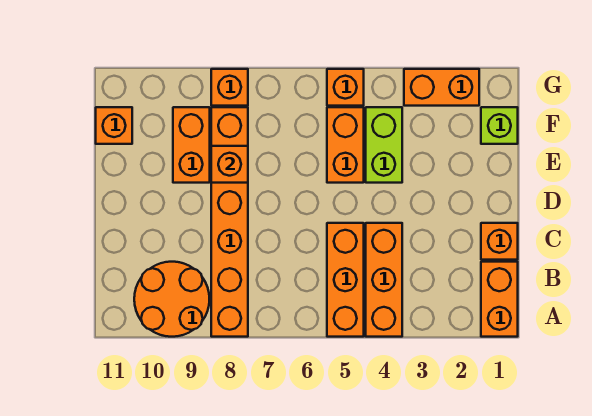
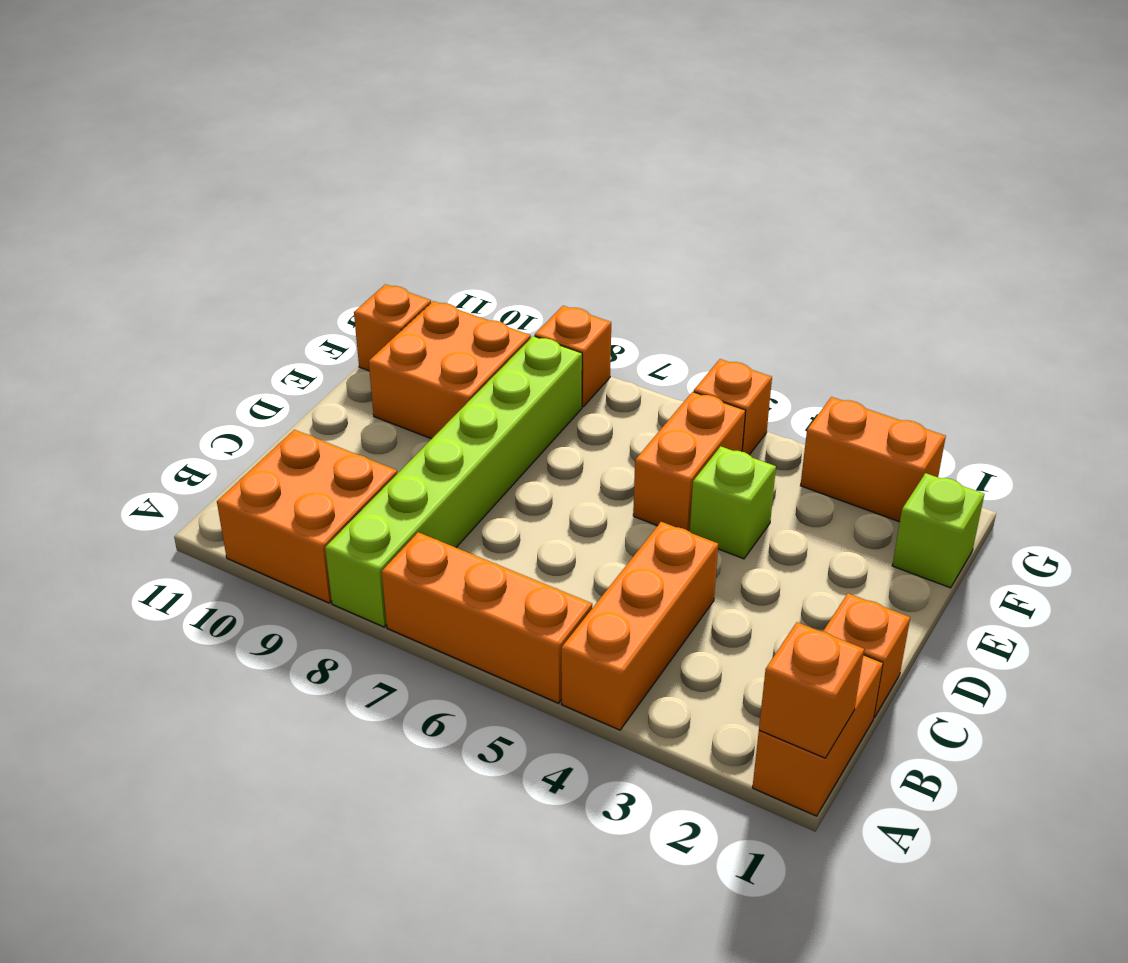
orange 1x3 brick [327,223,364,337] -> orange 1x3 brick turned to [382,532,592,703]
orange 1x6 brick [211,107,248,337] -> lime 1x6 brick [325,336,582,627]
orange 2x2 round brick [134,262,209,337] -> orange 2x2 brick [217,430,397,603]
lime 1x2 brick [366,107,402,183] -> lime 1x1 brick [690,446,776,559]
orange 1x1 brick [211,146,248,183] -> orange 1x1 brick moved to [759,622,864,758]
orange 1x2 brick [173,107,210,183] -> orange 2x2 brick [369,301,531,439]

